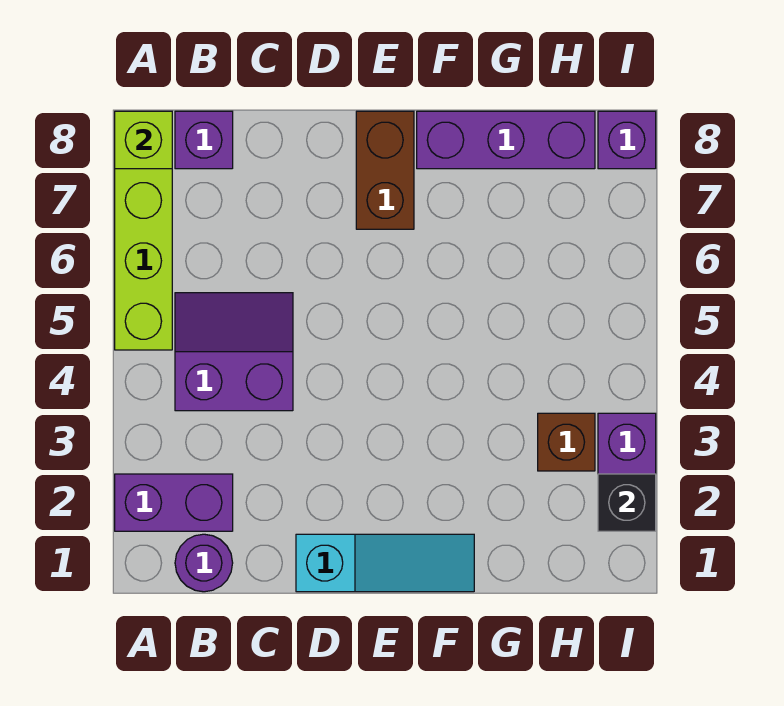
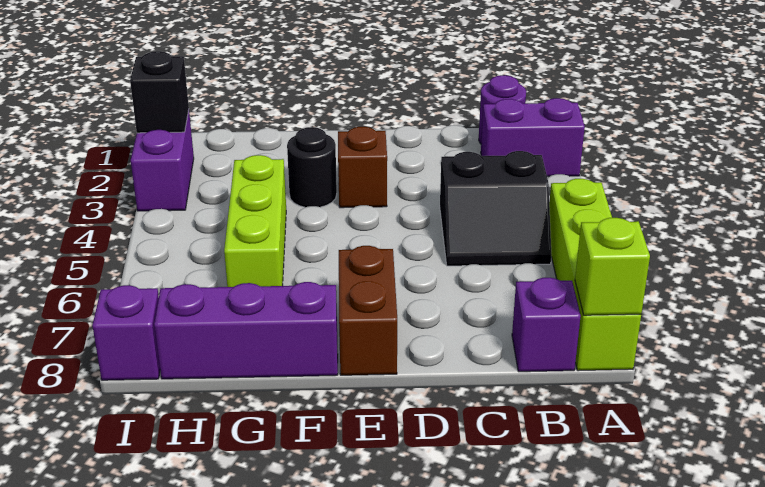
purple 2x2 slope [175,293,293,411] -> black 2x2 slope [440,151,552,266]
cyan 1x3 slope [296,534,474,592] -> none
none -> black 1x1 round brick [287,127,337,207]
none -> lime 1x3 brick [224,155,286,287]
brown 1x1 brick [538,413,595,471] -> brown 1x1 brick moved to [338,127,387,208]

